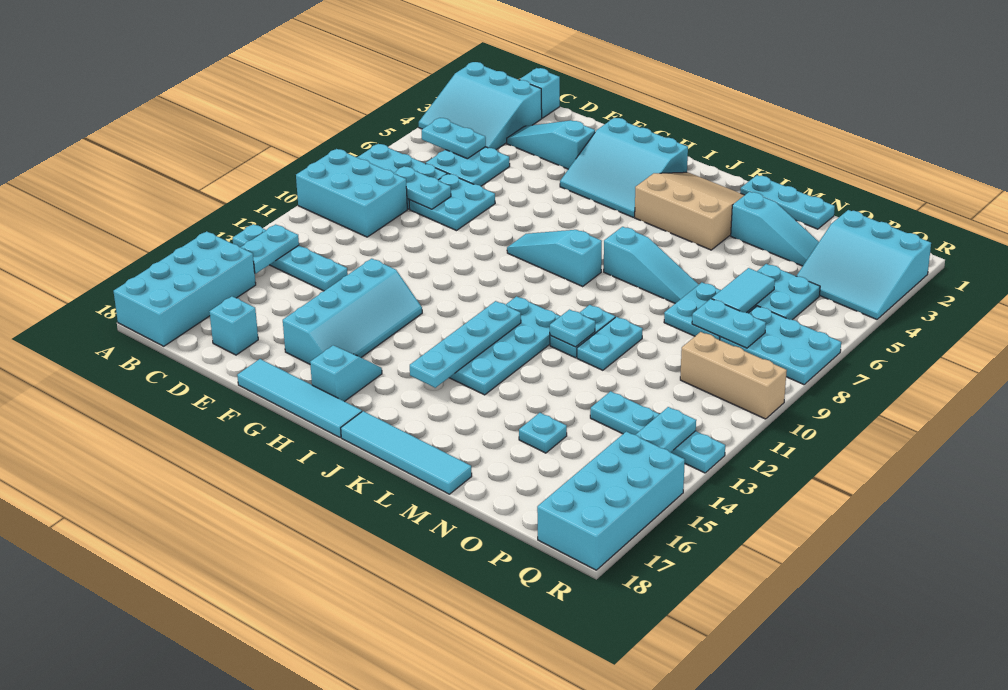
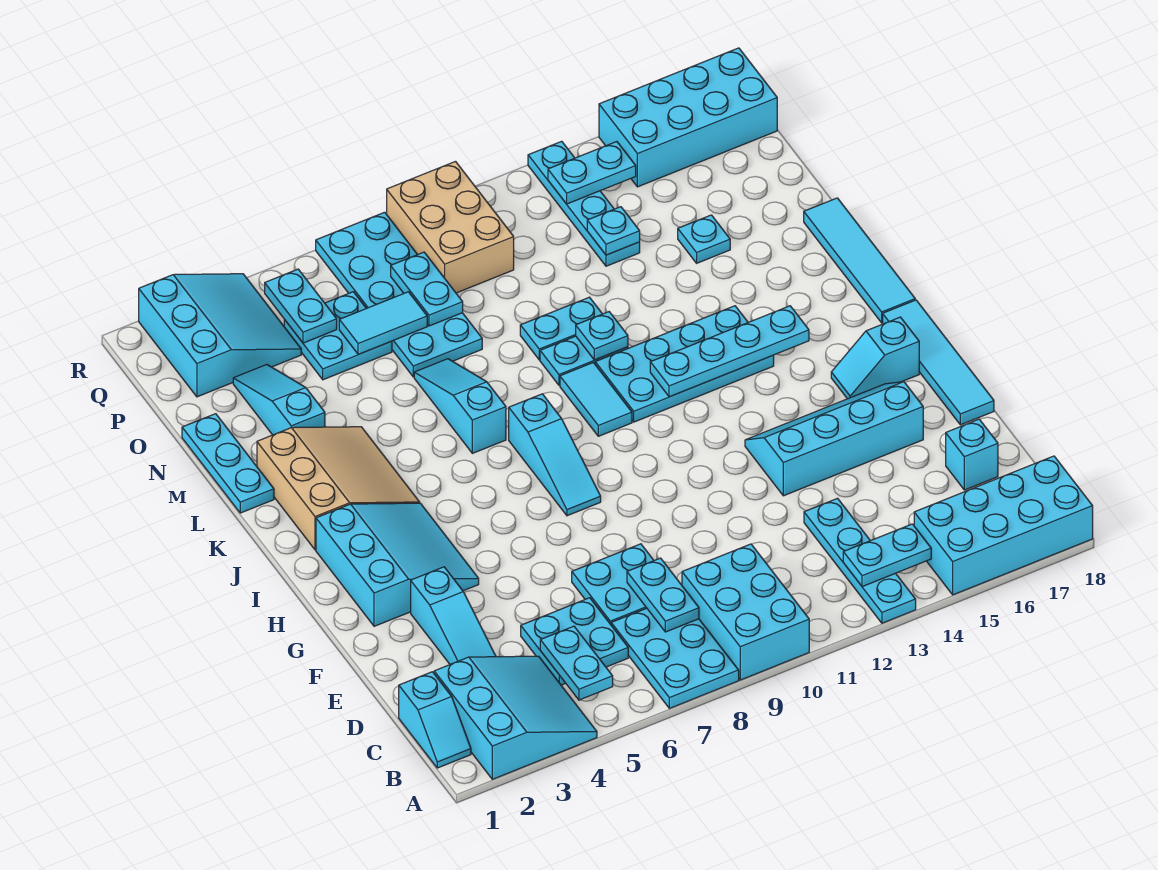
tan 3x3 slope [635,172,744,250] -> tan 3x3 slope turned to [257,427,420,550]
none -> cyan 1x2 tile [560,362,632,436]
none -> cyan 1x1 plate [587,207,640,255]
none -> cyan 1x2 plate [265,269,337,343]
tan 1x3 brick [680,332,787,419] -> tan 2x3 brick [387,162,514,293]

